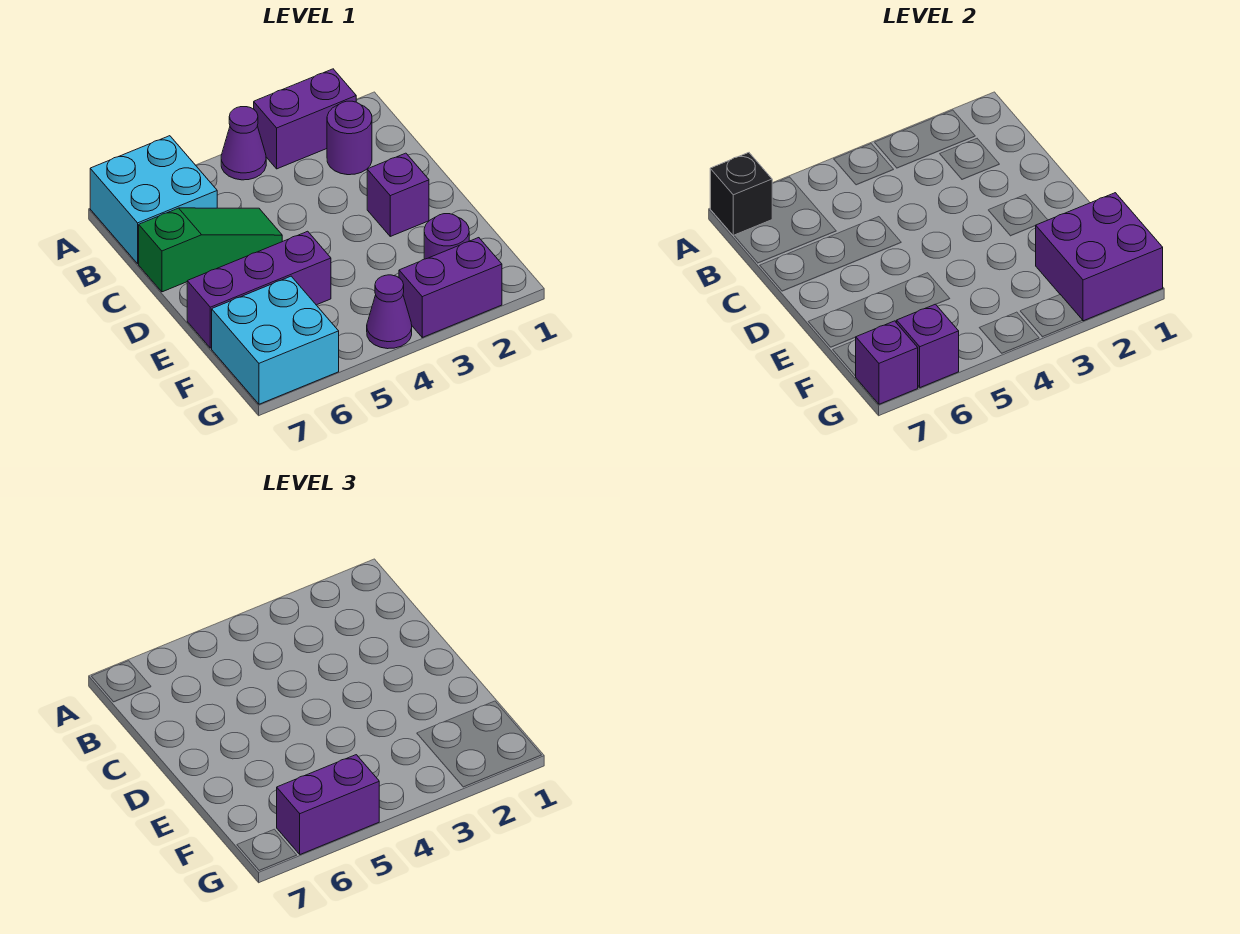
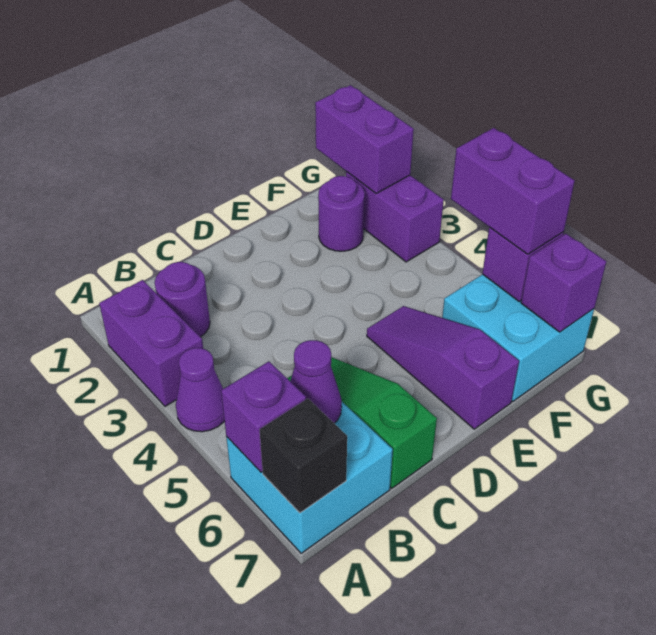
purple 1x1 brick [367,153,429,236] -> purple 1x1 brick moved to [221,361,306,472]
purple 1x3 brick [187,231,331,348] -> purple 1x3 slope [367,306,519,429]
purple 2x2 brick [1036,193,1163,321] -> purple 1x2 brick [315,85,414,193]
purple 1x1 cone [367,275,412,349] -> purple 1x1 cone moved to [290,340,342,423]

